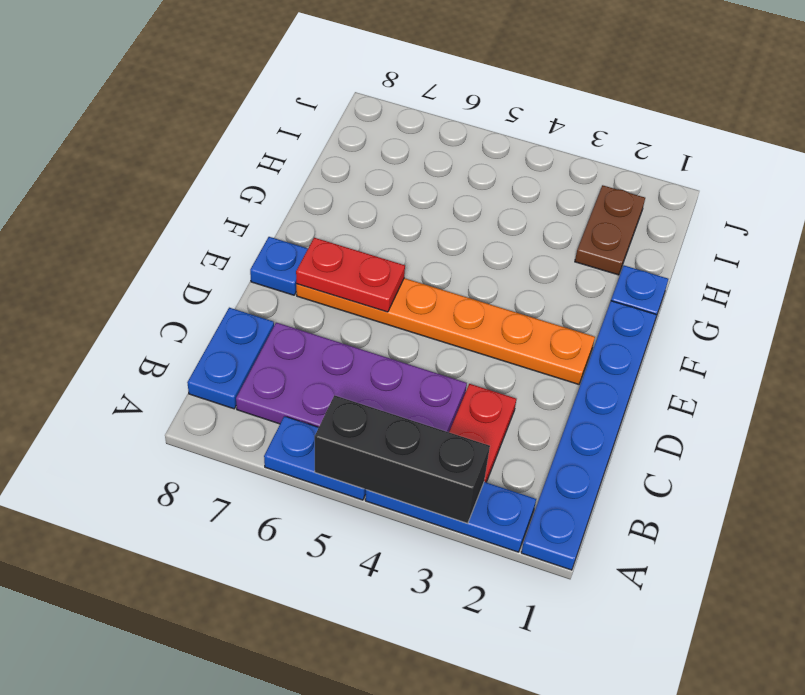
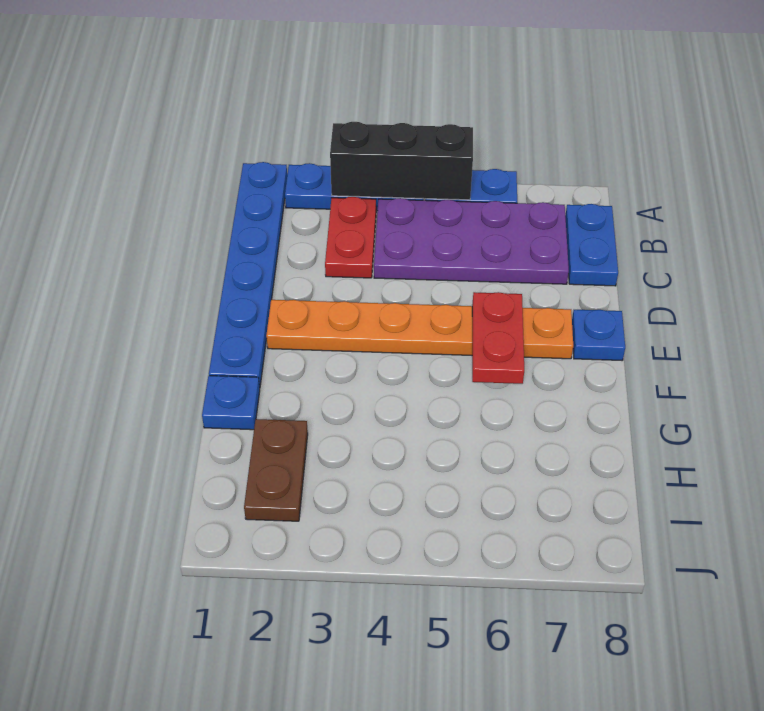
red 1x2 plate [296,238,405,312] -> red 1x2 plate turned to [472,292,524,384]

